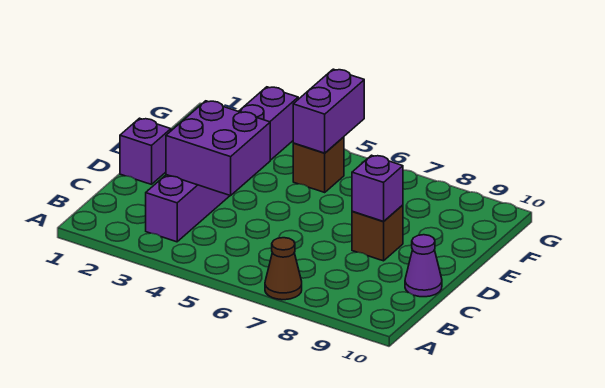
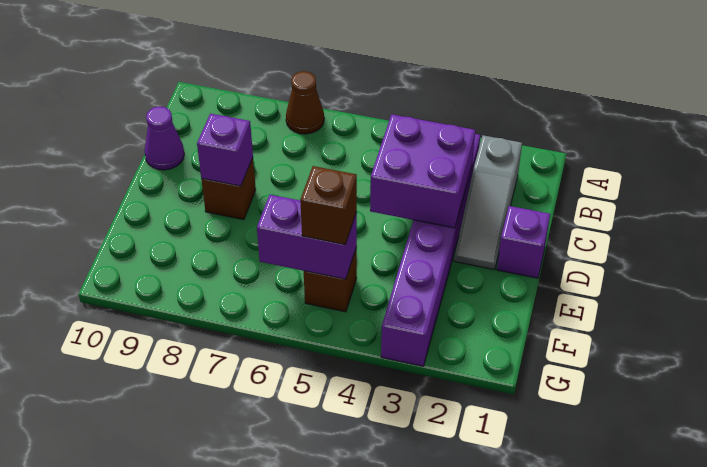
none -> grey 1x3 slope [454,135,522,270]
purple 1x2 brick [293,69,364,153] -> purple 1x2 brick turned to [257,195,357,279]
none -> brown 1x1 brick [300,166,357,245]

